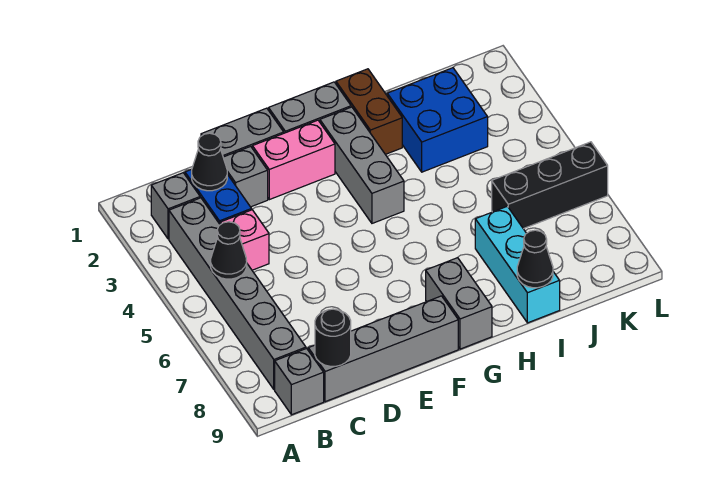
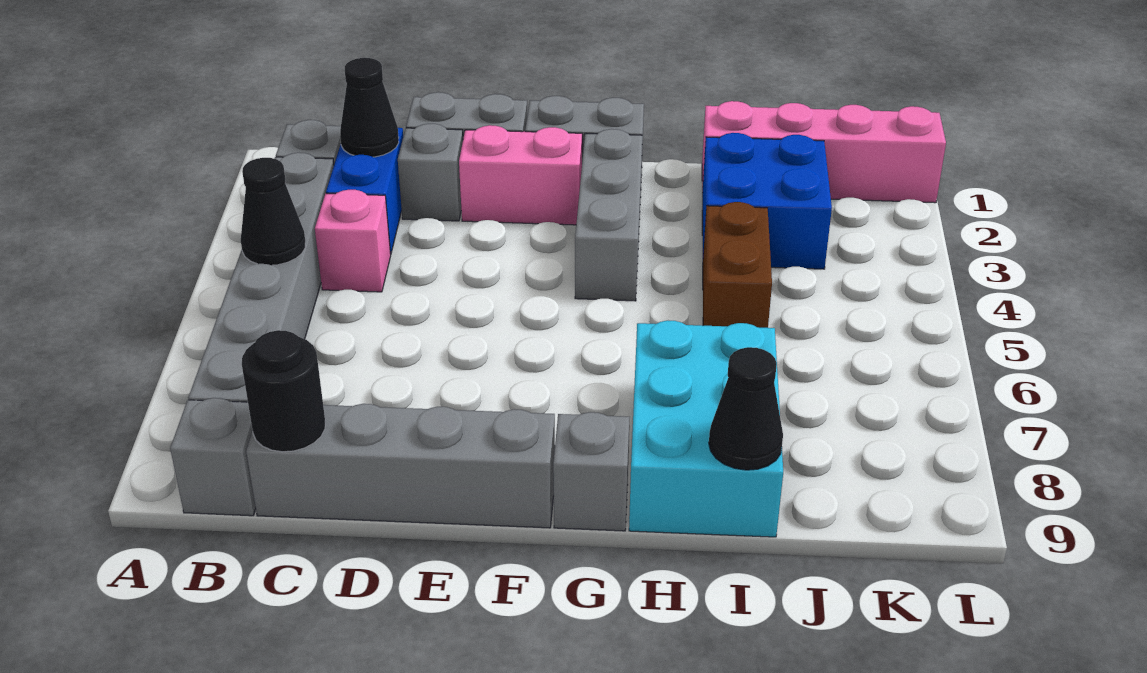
grey 1x2 brick [426,258,492,349] -> grey 1x1 brick [553,412,630,531]
brown 1x2 brick [336,69,402,154] -> brown 1x2 brick moved to [703,202,772,328]
none -> pink 1x4 brick [702,101,946,203]
cyan 1x3 brick [475,206,560,323] -> cyan 2x3 brick [629,320,783,537]
black 1x3 brick [492,142,608,229] -> none

